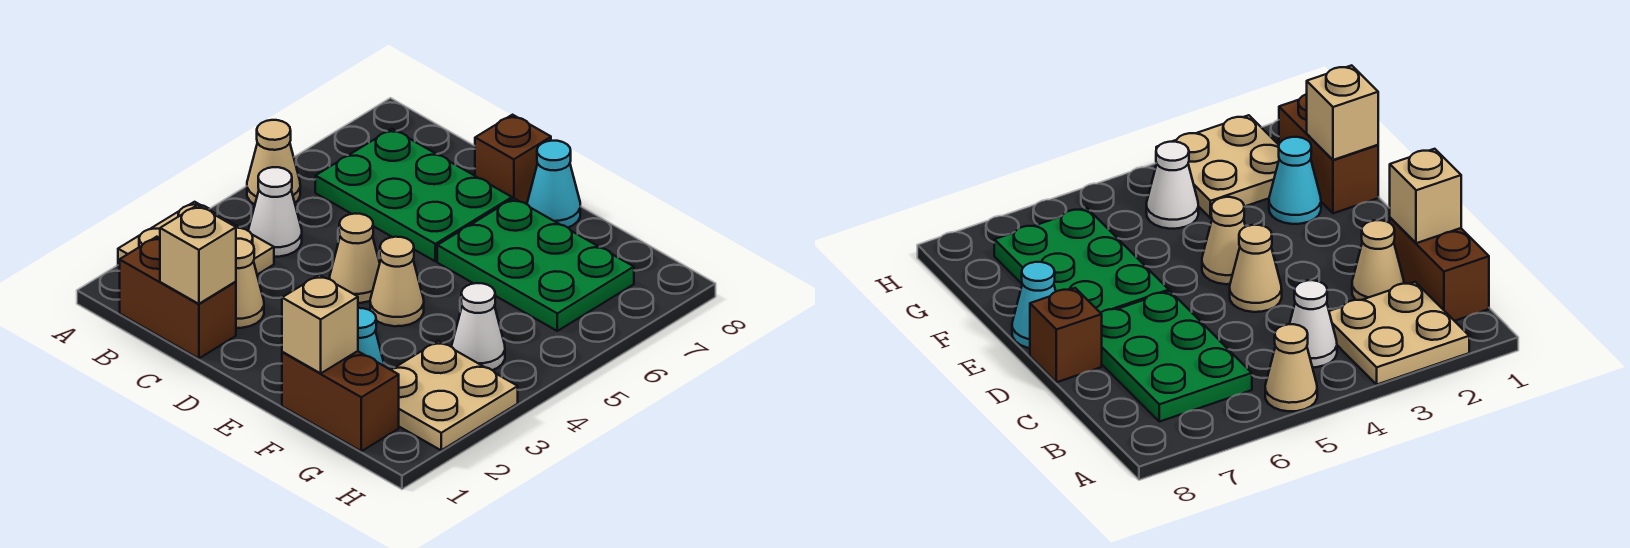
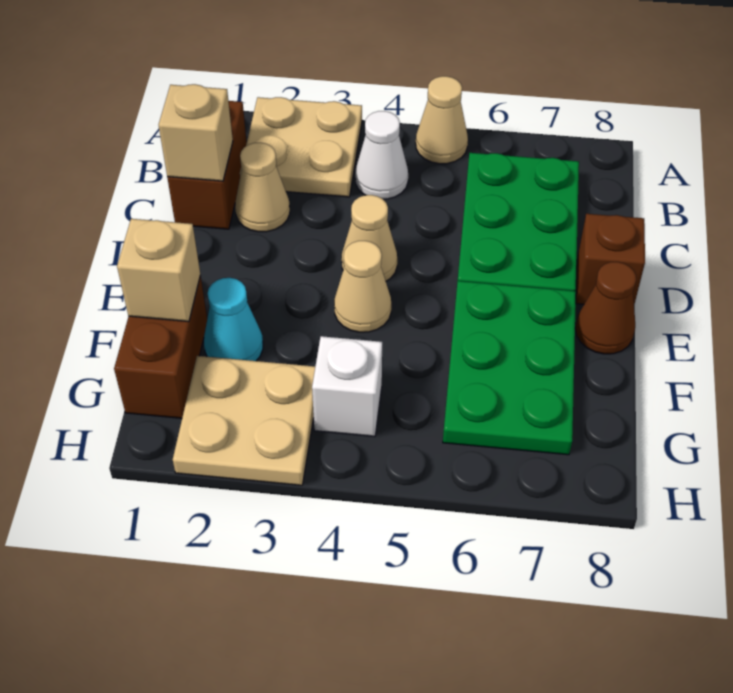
cyan 1x1 cone [527,141,580,227] -> brown 1x1 cone [575,262,636,354]
white 1x1 cone [452,283,505,370] -> white 1x1 brick [312,336,382,436]

